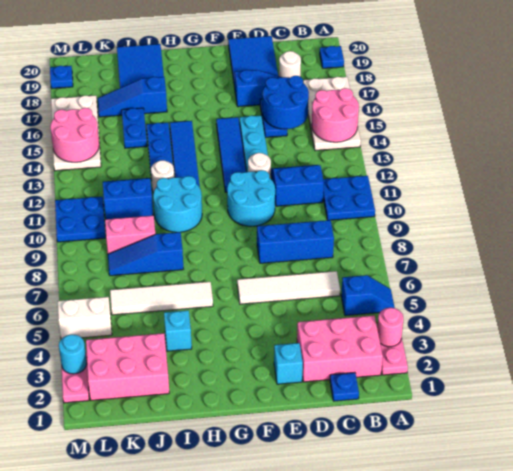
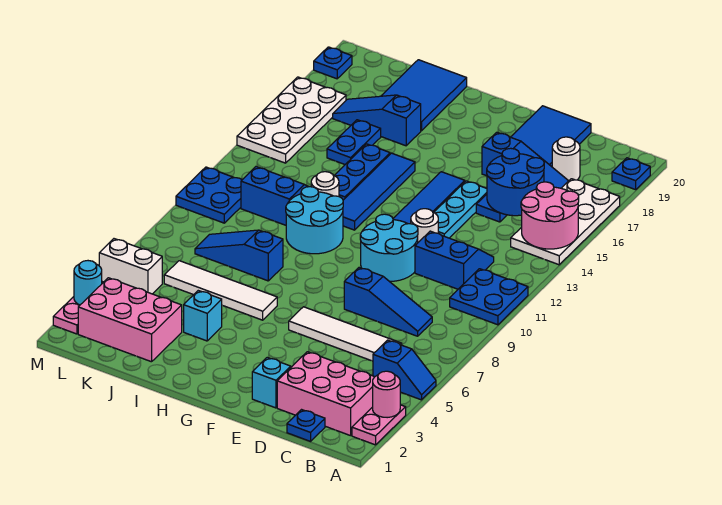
blue 1x3 brick [257,220,334,263] -> blue 1x3 slope [344,268,432,336]
pink 1x2 brick [105,216,155,254] -> none
pink 2x2 round brick [50,108,99,162] -> none

